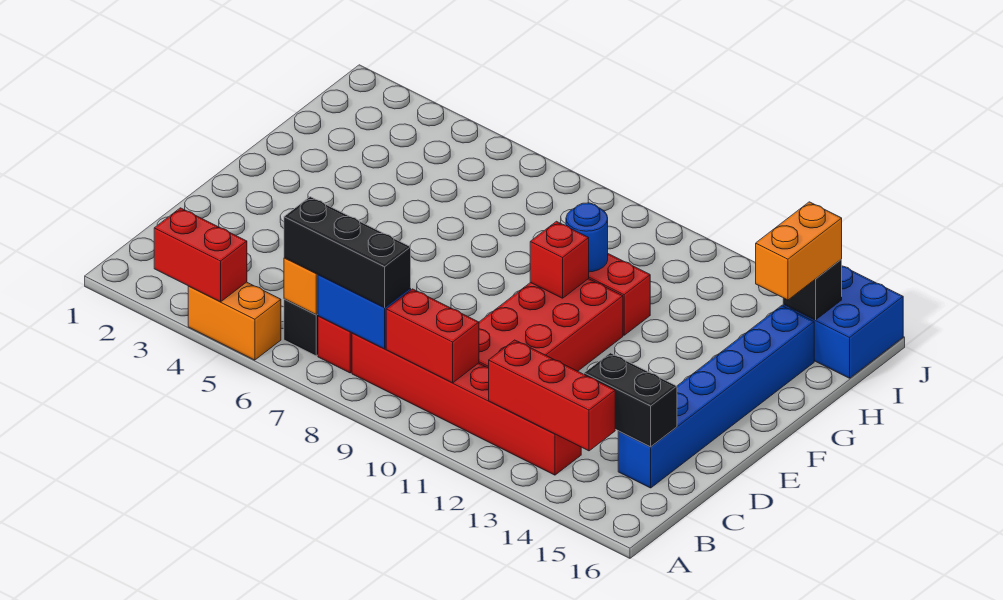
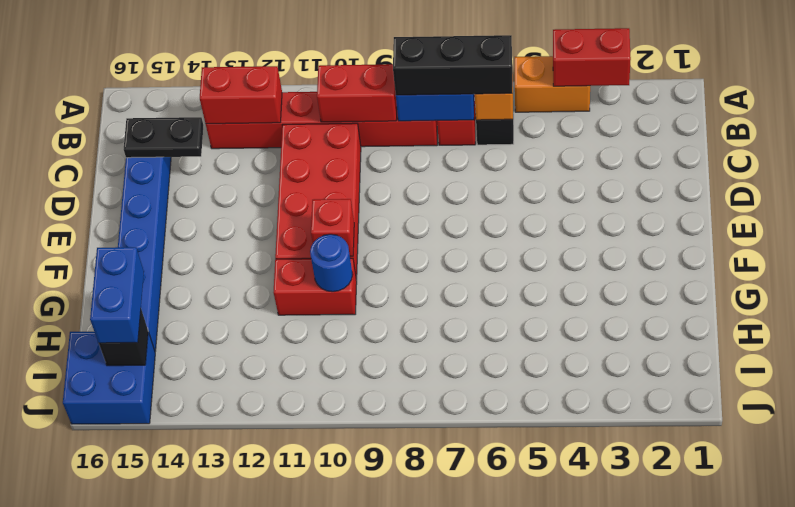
red 1x3 brick [489,340,615,451] -> red 1x2 brick [200,66,282,124]
black 1x2 brick [584,353,677,447] -> black 1x2 plate [124,117,203,158]
orange 1x2 brick [756,202,842,300] -> blue 1x2 brick [90,247,144,343]

